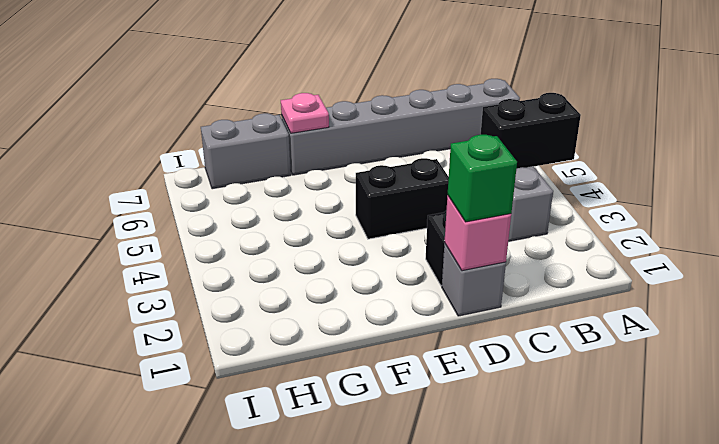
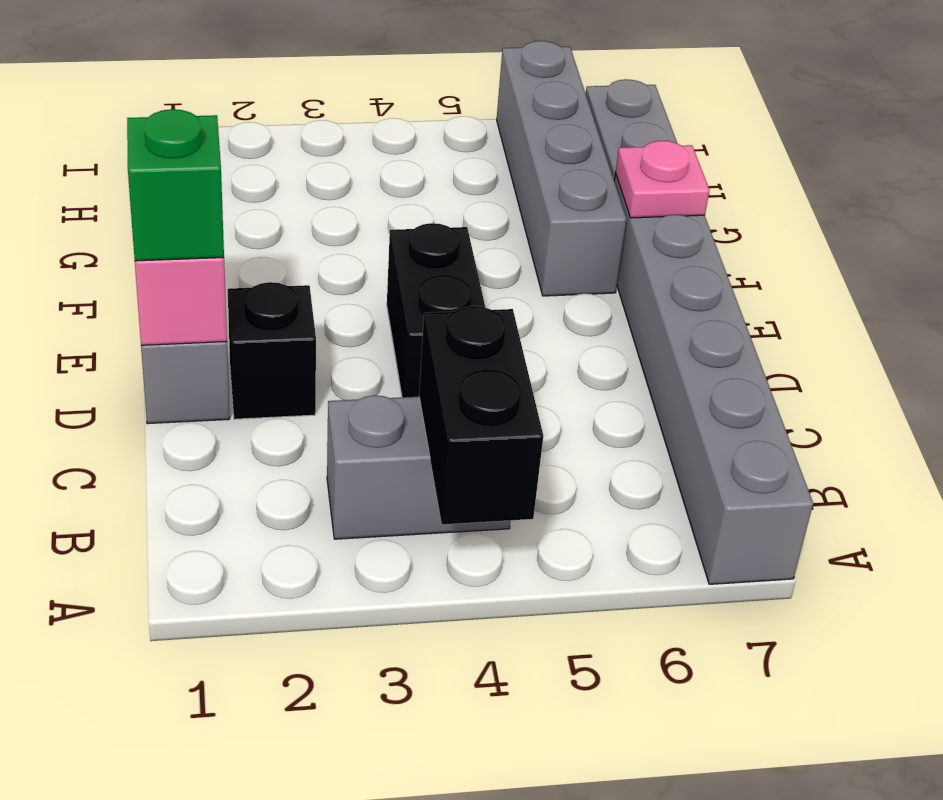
none -> grey 1x4 brick [497,41,626,296]

